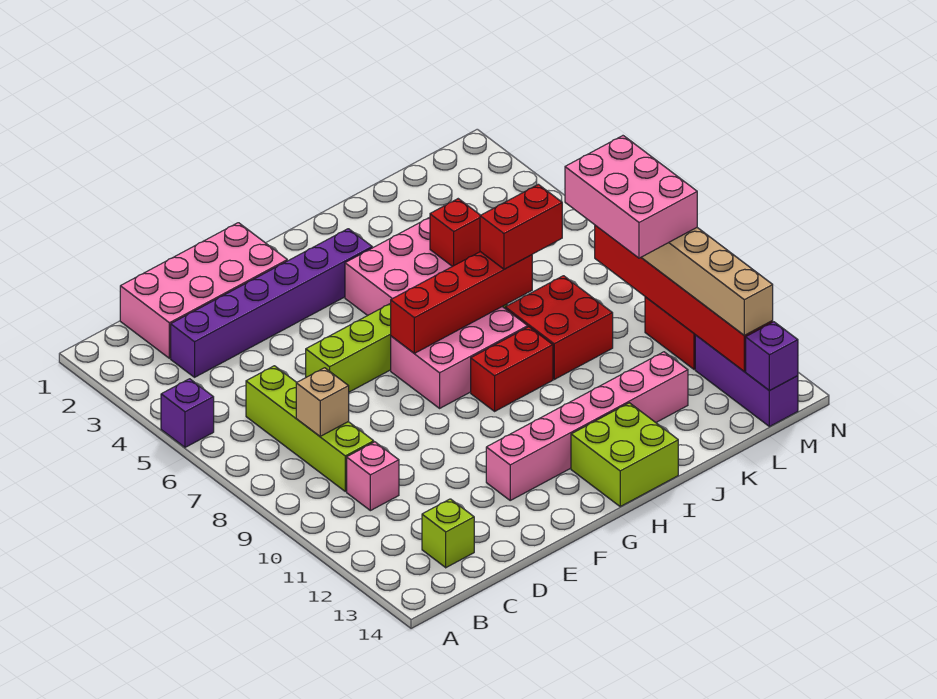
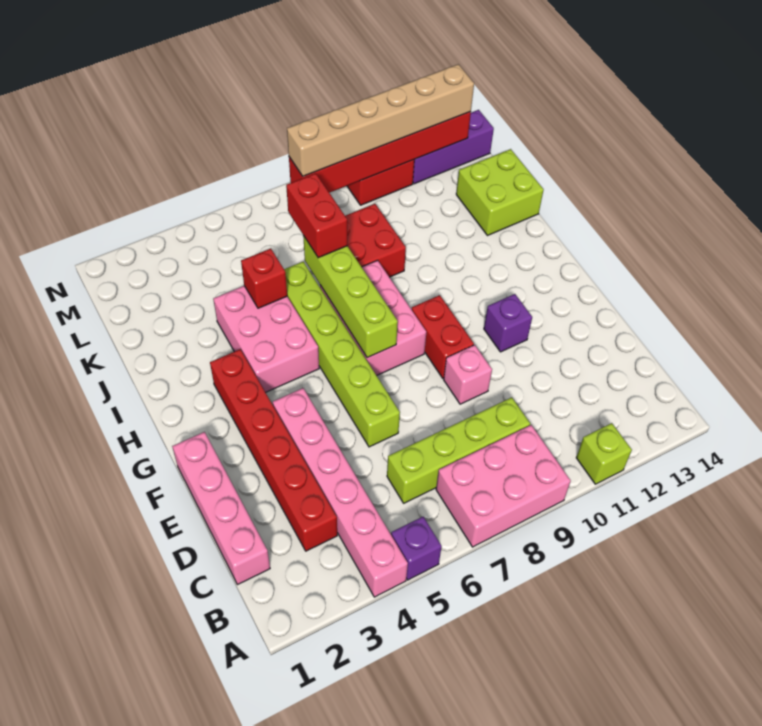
pink 2x4 brick [120,223,287,358] -> pink 1x4 brick [172,432,270,585]
purple 1x6 brick [171,229,372,377] -> red 1x6 brick [210,349,337,551]
tan 1x1 brick [296,368,349,436] -> none
pink 1x1 brick [347,442,399,511] -> pink 1x1 brick moved to [444,345,492,404]
lime 1x1 brick [422,499,474,568] -> lime 1x1 brick moved to [576,423,632,484]
pink 1x6 brick [486,352,688,500] -> pink 1x6 brick moved to [273,388,408,597]
red 1x4 brick [391,252,532,353] -> lime 1x4 brick [303,236,398,358]
red 1x2 brick [471,327,553,411] -> red 1x2 brick moved to [412,295,474,378]
lime 2x2 brick [571,403,678,506] -> lime 2x2 brick moved to [456,149,544,236]
pink 2x3 brick [565,136,697,258] -> pink 2x3 brick moved to [436,425,571,547]
purple 1x1 brick [746,322,798,390] -> purple 1x1 brick moved to [484,294,532,352]

